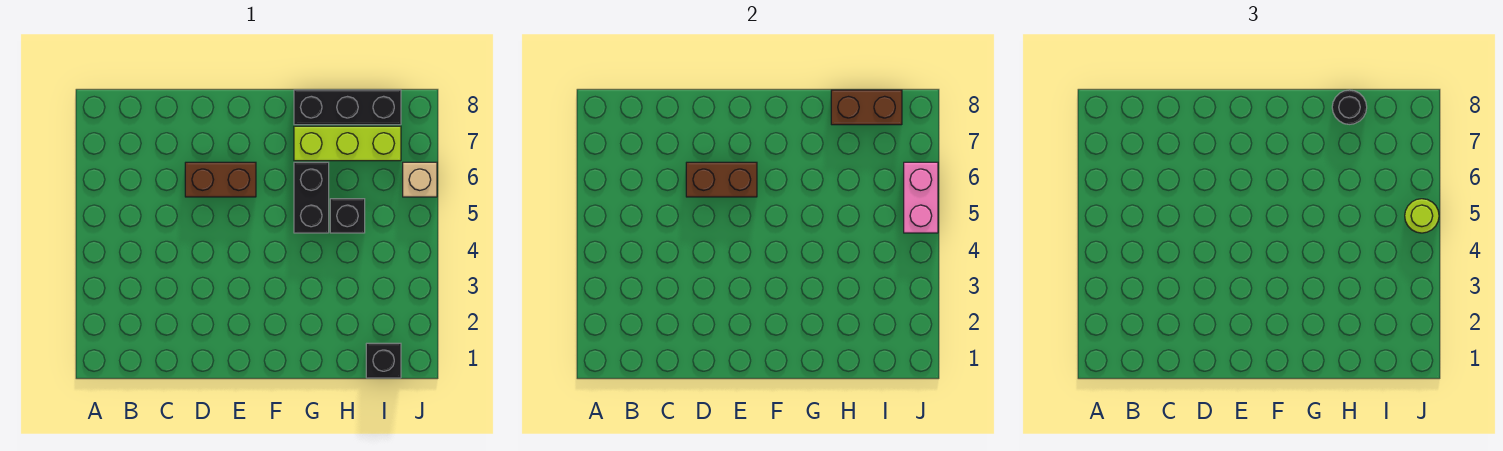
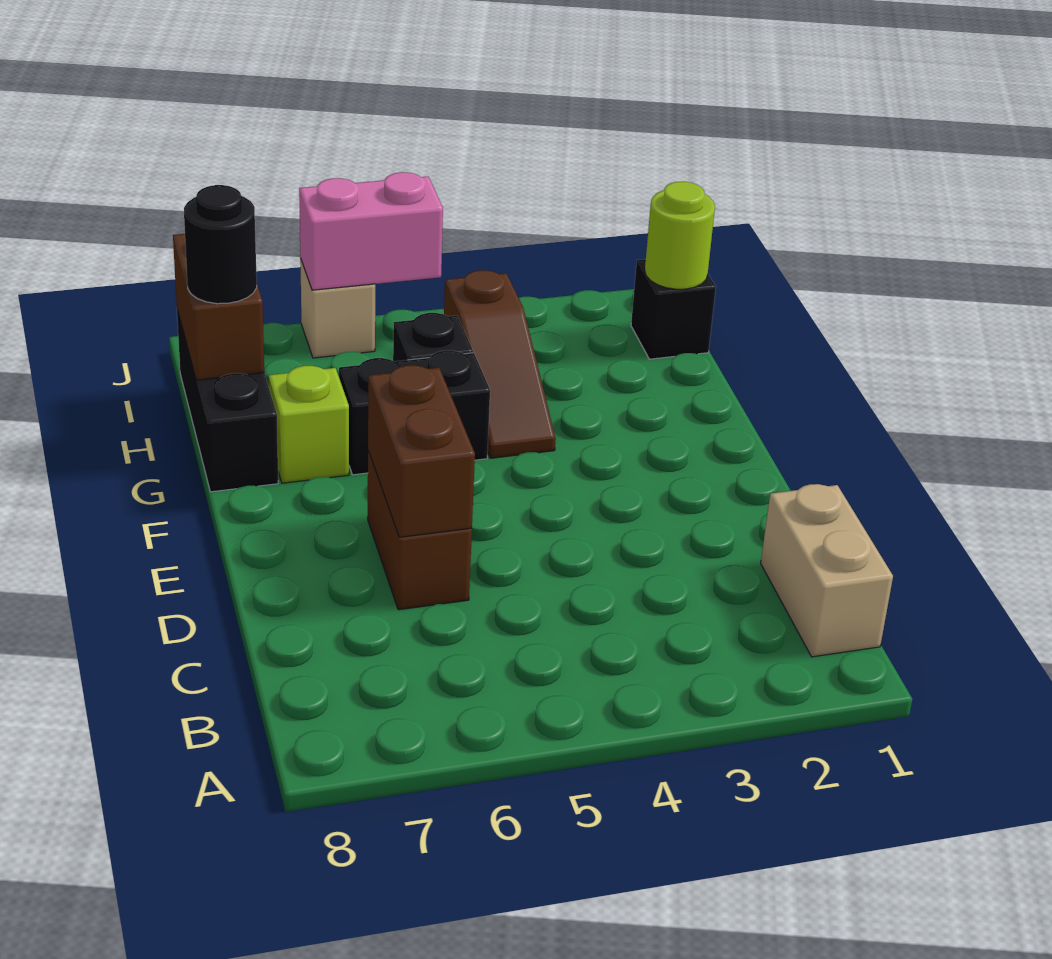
none -> tan 1x2 brick [761,484,893,657]
none -> brown 1x3 slope [444,270,556,458]
lime 1x3 brick [294,126,401,161] -> lime 1x1 brick [268,366,349,483]
lime 1x1 round brick [1405,199,1439,233] -> lime 1x1 round brick moved to [645,182,715,289]

